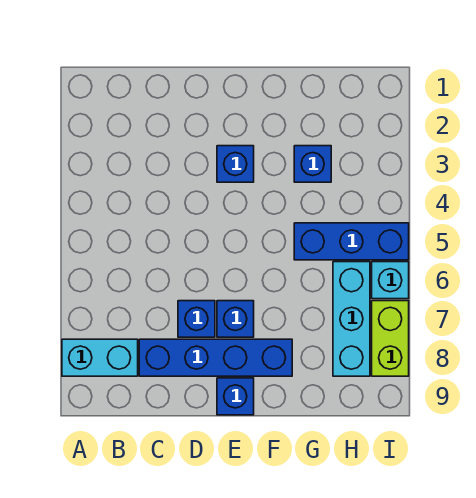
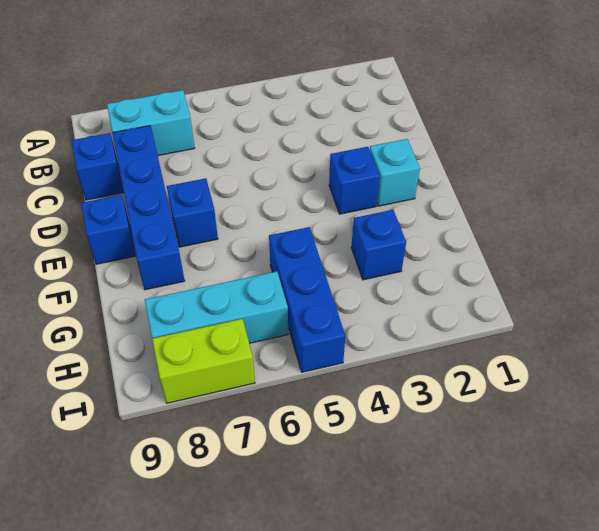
cyan 1x2 brick [62,339,138,376] -> cyan 1x2 brick turned to [107,90,195,156]
blue 1x1 brick [178,301,215,337] -> blue 1x1 brick moved to [72,133,124,200]
cyan 1x1 brick [372,262,409,299] -> cyan 1x1 brick moved to [370,139,420,206]

